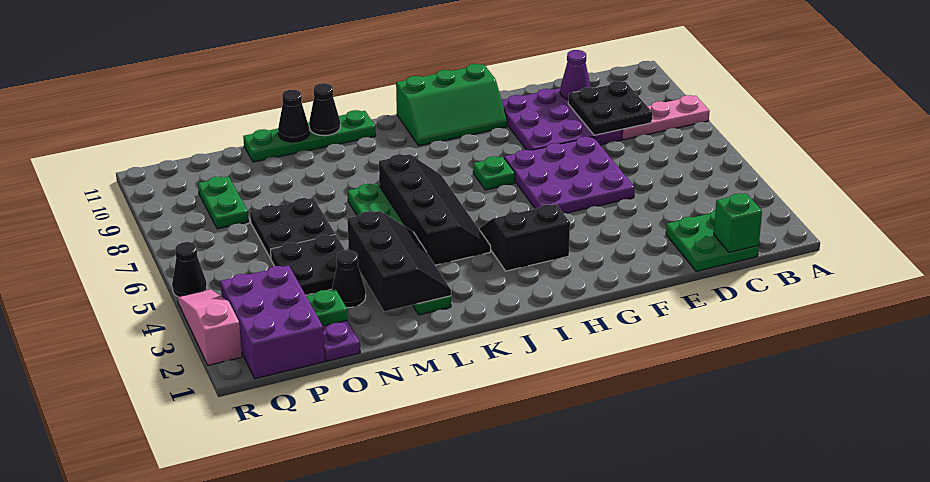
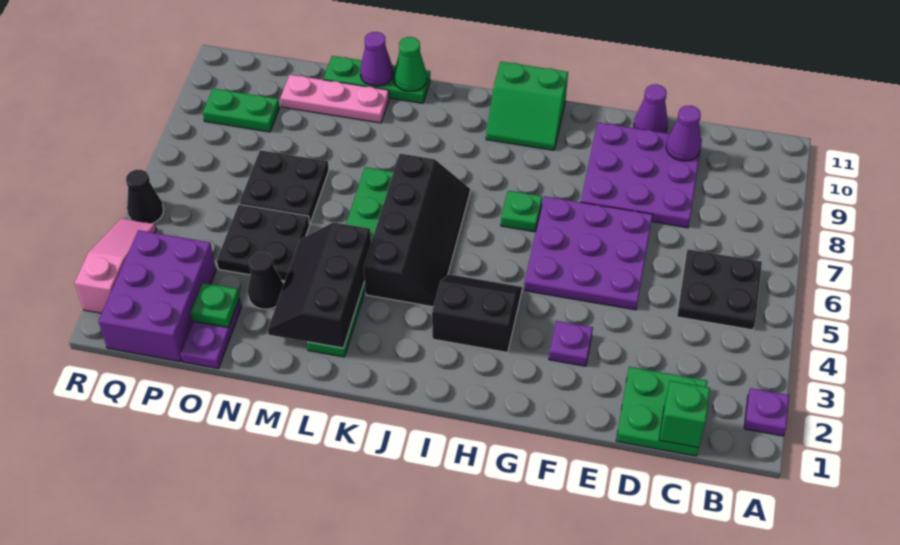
none -> purple 1x1 plate [744,388,789,436]
pink 1x3 plate [622,95,710,140] -> pink 1x3 plate moved to [280,75,389,123]
black 2x2 plate [568,81,652,135] -> black 2x2 plate moved to [677,249,762,330]
none -> purple 1x1 cone [634,84,668,133]
none -> purple 1x1 plate [549,321,593,366]
green 2x3 slope [396,64,507,146] -> green 2x2 slope [486,62,568,150]
green 1x4 plate [243,110,376,162] -> green 1x3 plate [323,56,430,103]
black 2x3 slope [347,211,451,312] -> black 2x3 slope turned to [268,222,371,348]
black 1x1 cone [309,83,340,136] -> green 1x1 cone [394,37,427,91]
black 1x1 cone [278,90,309,142] -> purple 1x1 cone [360,32,393,86]
green 1x2 plate [198,177,249,229] -> green 1x2 plate turned to [203,89,279,132]

